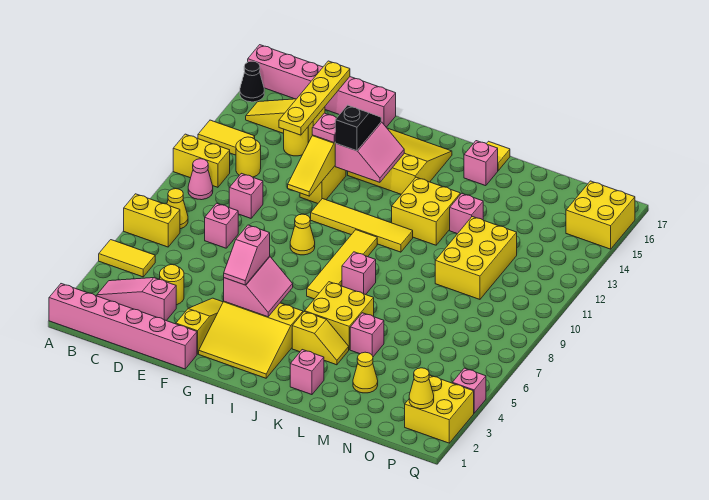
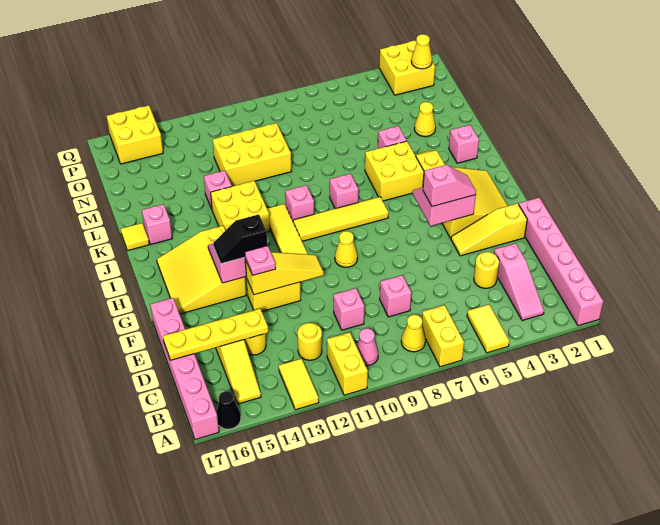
pink 1x1 brick [452,368,486,413] -> pink 1x1 brick moved to [285,185,314,221]

